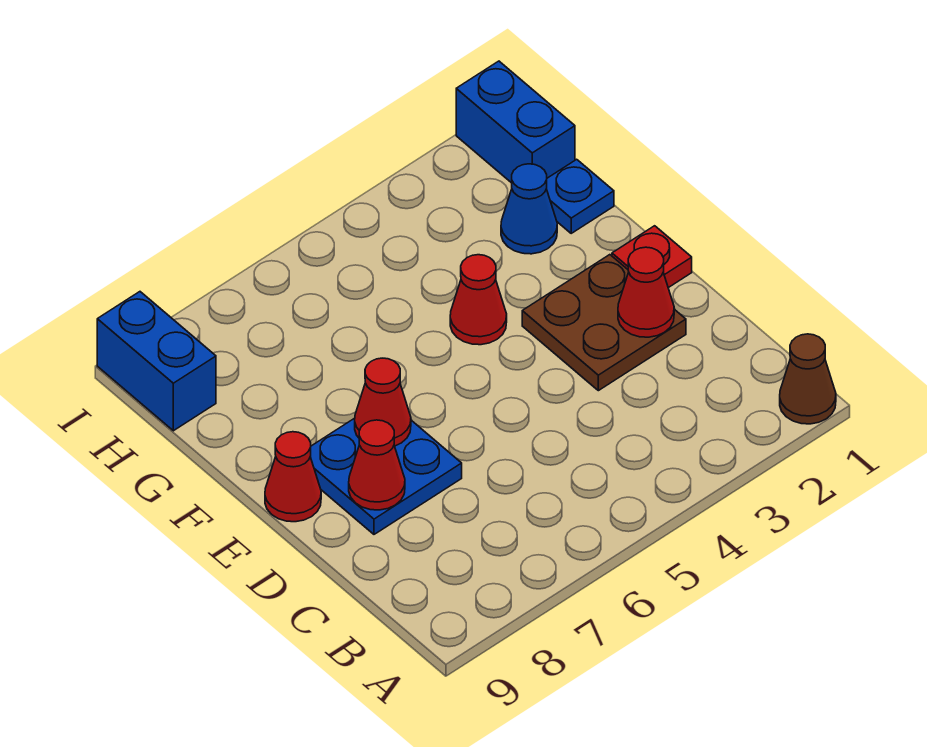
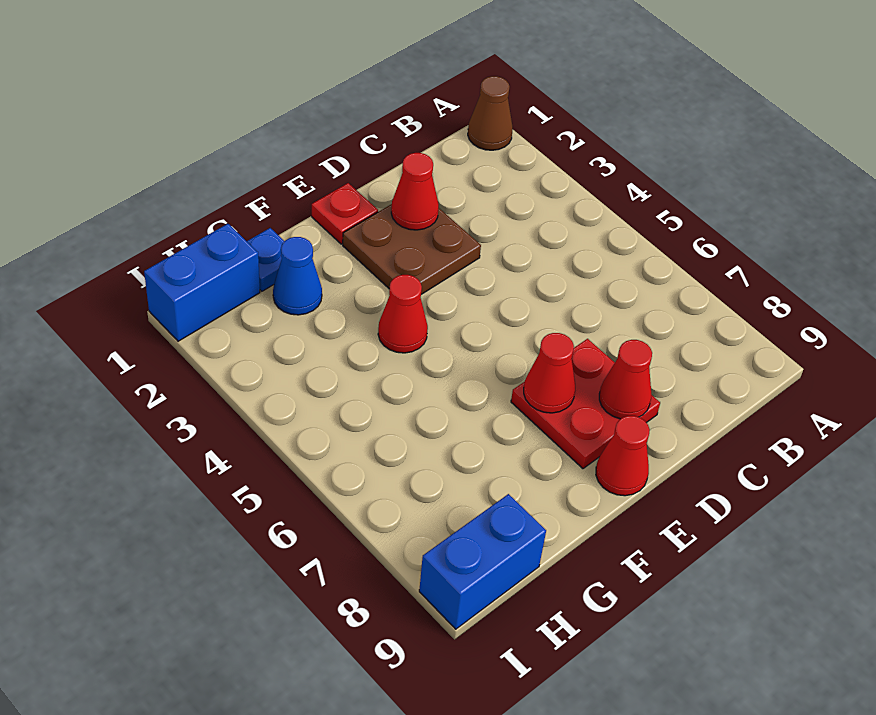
blue 2x2 plate [310,418,462,534] -> red 2x2 plate [511,339,660,469]

